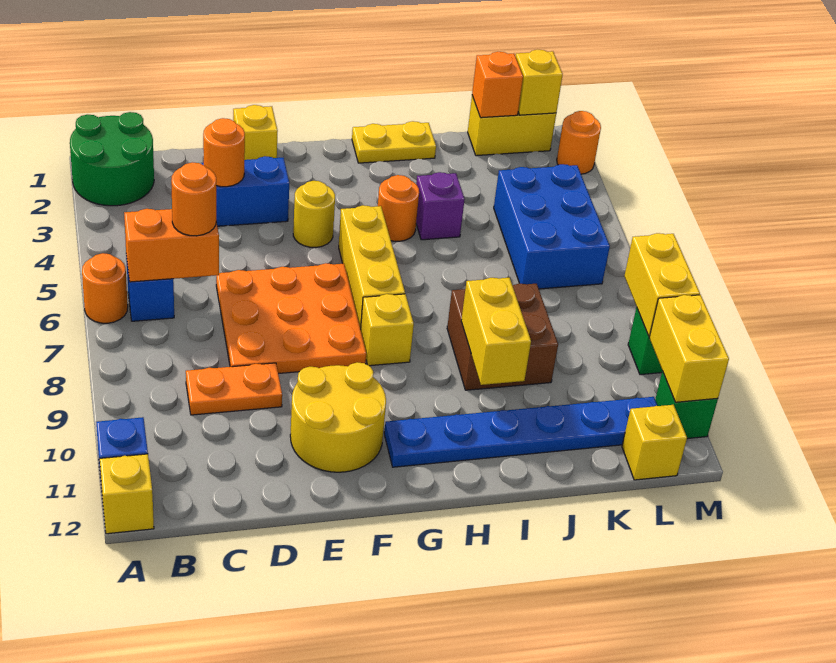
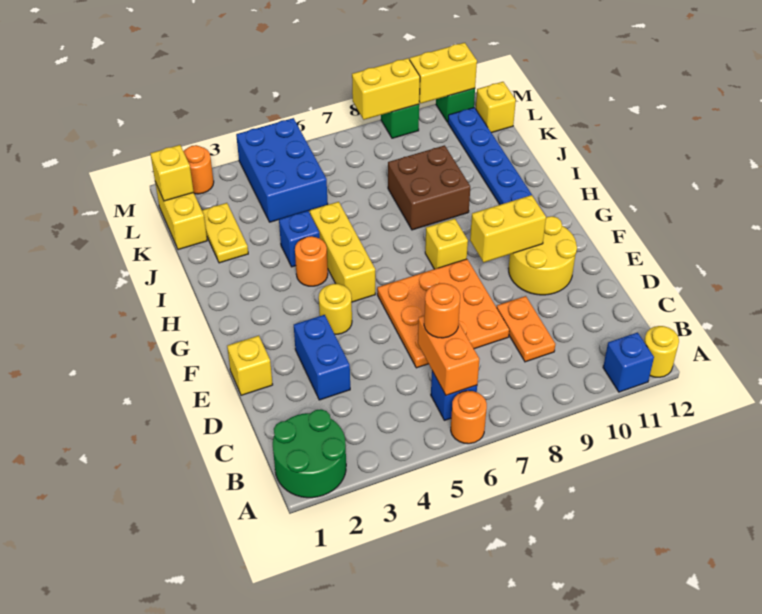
yellow 1x1 brick [100,454,154,534] -> yellow 1x1 round brick [644,326,679,377]
orange 1x1 round brick [203,118,245,187] -> none
yellow 1x3 brick [339,205,405,329] -> yellow 1x3 brick turned to [310,202,375,302]
yellow 1x2 plate [352,121,436,163] -> yellow 1x2 plate moved to [202,203,248,263]
purple 1x1 brick [416,172,465,240] -> blue 1x1 brick [279,211,320,267]
yellow 1x2 brick [461,278,531,385] -> yellow 1x2 brick moved to [470,195,546,262]
orange 1x1 brick [472,52,523,118] -> none
blue 2x3 brick [494,164,610,289] -> blue 2x3 brick turned to [236,118,328,222]

